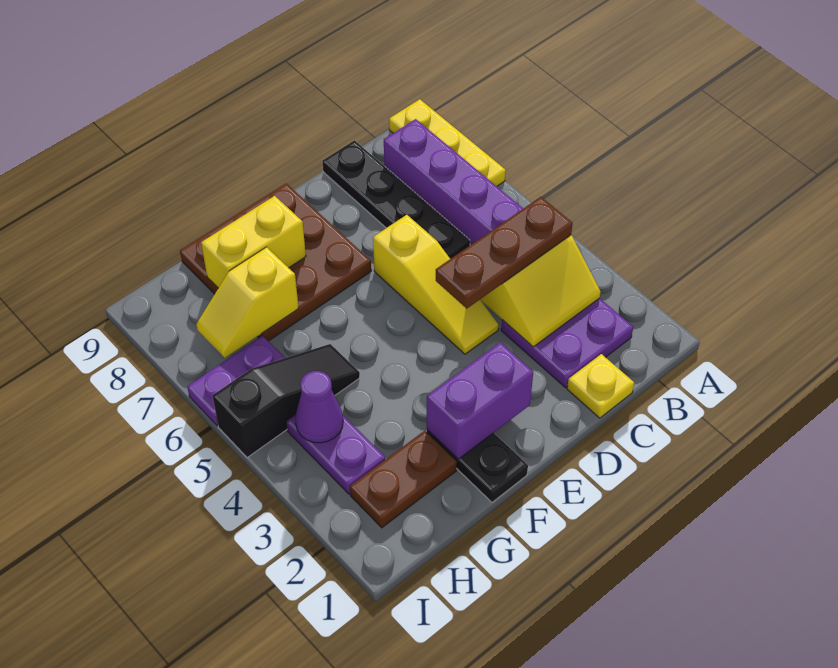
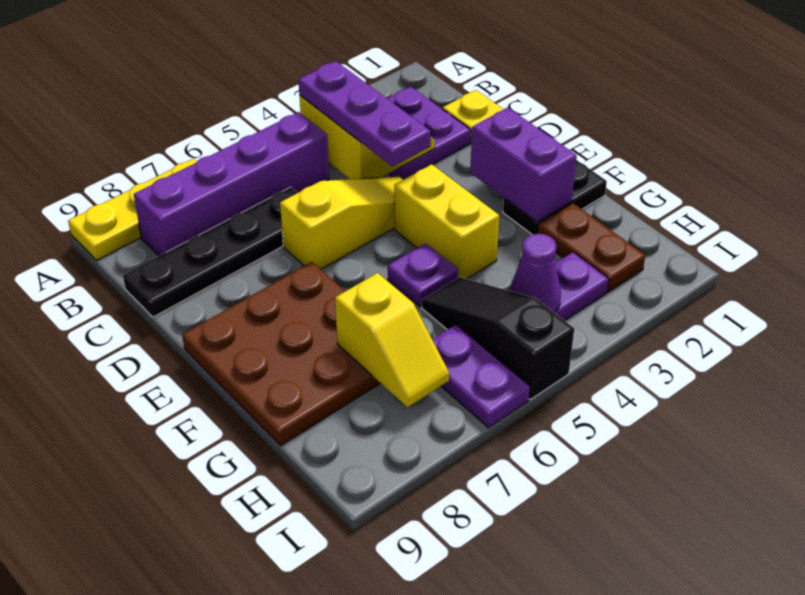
brown 1x3 plate [436,197,573,309] -> purple 1x3 plate [298,61,431,166]
none -> purple 1x1 plate [388,243,459,307]
yellow 1x2 brick [201,196,306,288] -> yellow 1x2 brick moved to [394,164,499,279]

